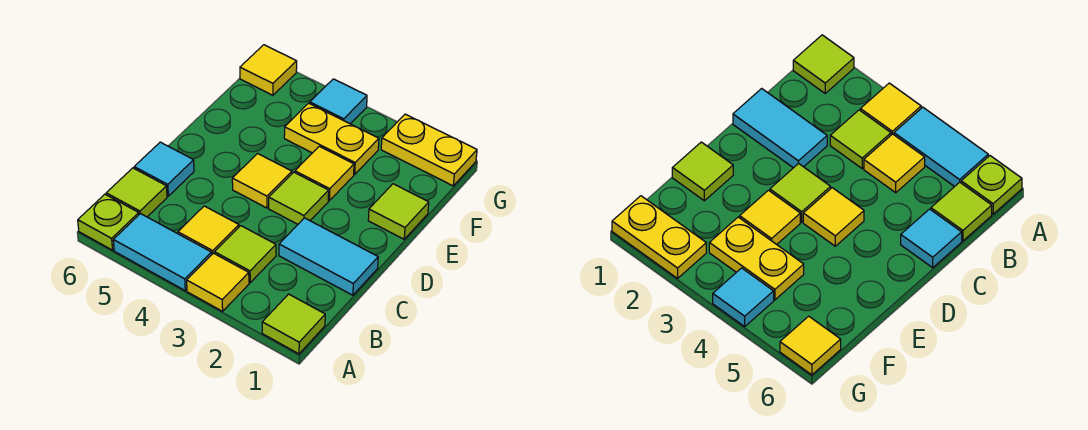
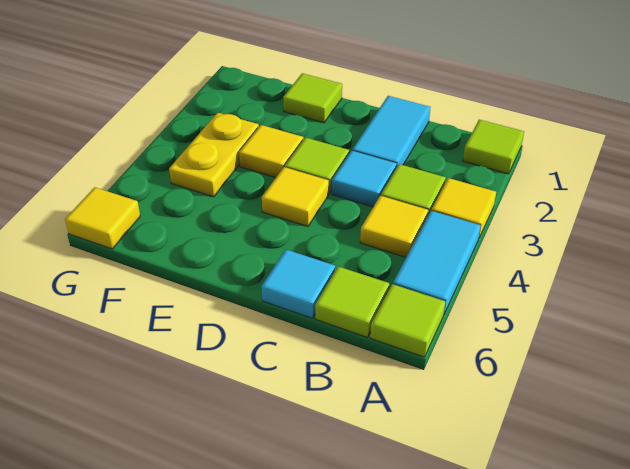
lime 1x1 plate [78,194,139,250] -> lime 1x1 tile [370,284,445,357]
yellow 1x2 plate [381,114,477,186] -> none
cyan 1x1 tile [310,79,367,124] -> cyan 1x1 tile moved to [332,151,397,207]

